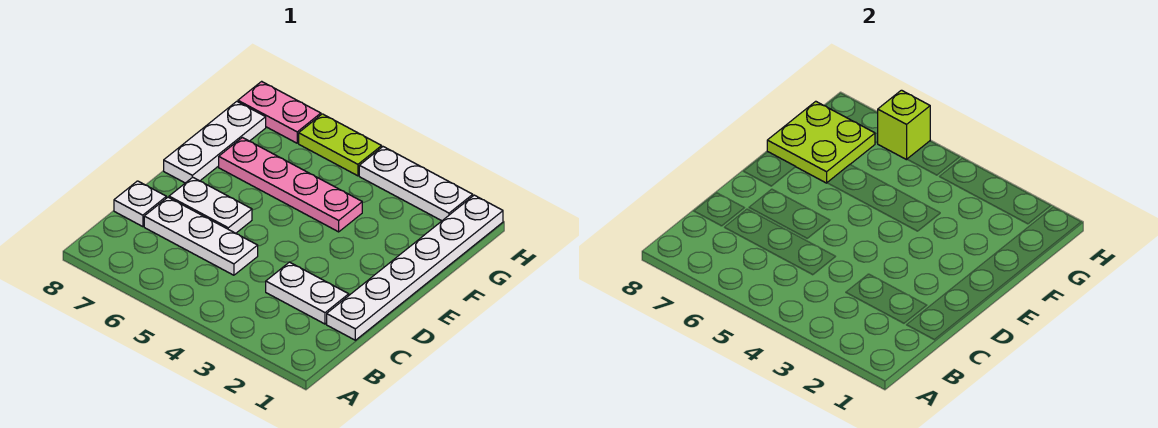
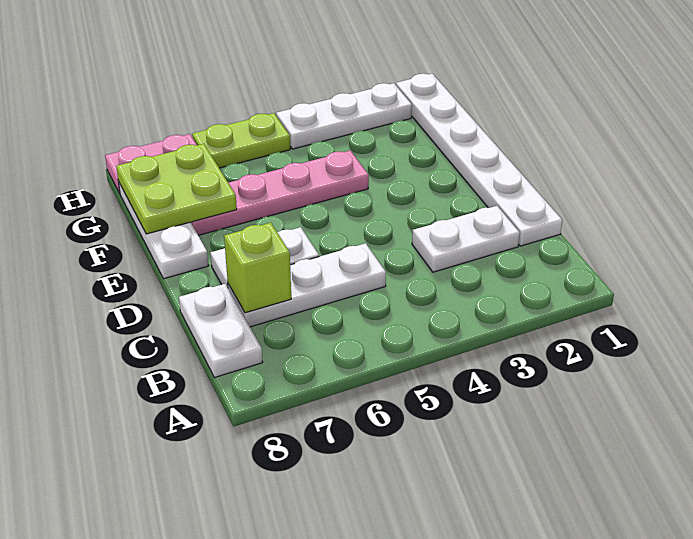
white 1x1 plate [114,181,166,227] -> white 1x2 plate [179,284,263,378]
lime 1x1 brick [878,90,930,160] -> lime 1x1 brick moved to [224,223,291,313]

